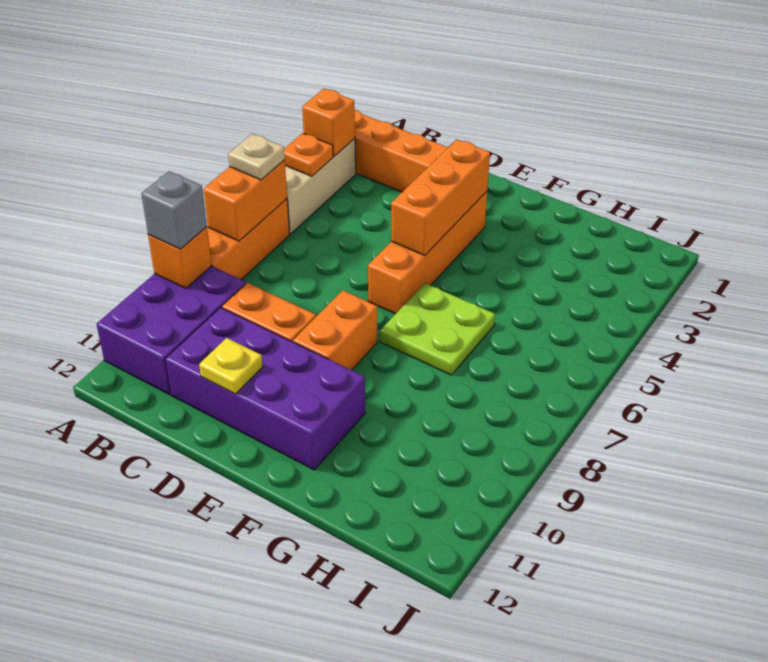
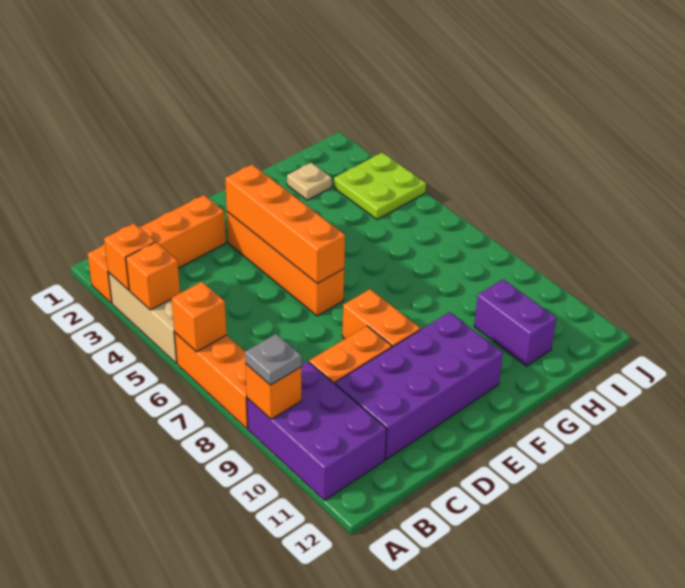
orange 1x1 plate [284,133,333,176] -> orange 1x1 brick [126,242,180,310]
orange 1x2 brick [203,160,287,241] -> orange 1x1 brick [171,282,227,352]
tan 1x1 plate [228,134,285,180] -> tan 1x1 plate moved to [287,163,332,200]
grey 1x1 brick [141,171,207,249] -> grey 1x1 plate [245,334,301,385]
yellow 1x1 plate [199,338,263,394] -> none
orange 1x3 brick [391,139,490,256] -> orange 1x4 brick [225,164,345,284]
lime 2x2 plate [380,283,495,375] -> lime 2x2 plate moved to [334,153,426,220]
none -> purple 1x2 brick [474,279,556,366]

